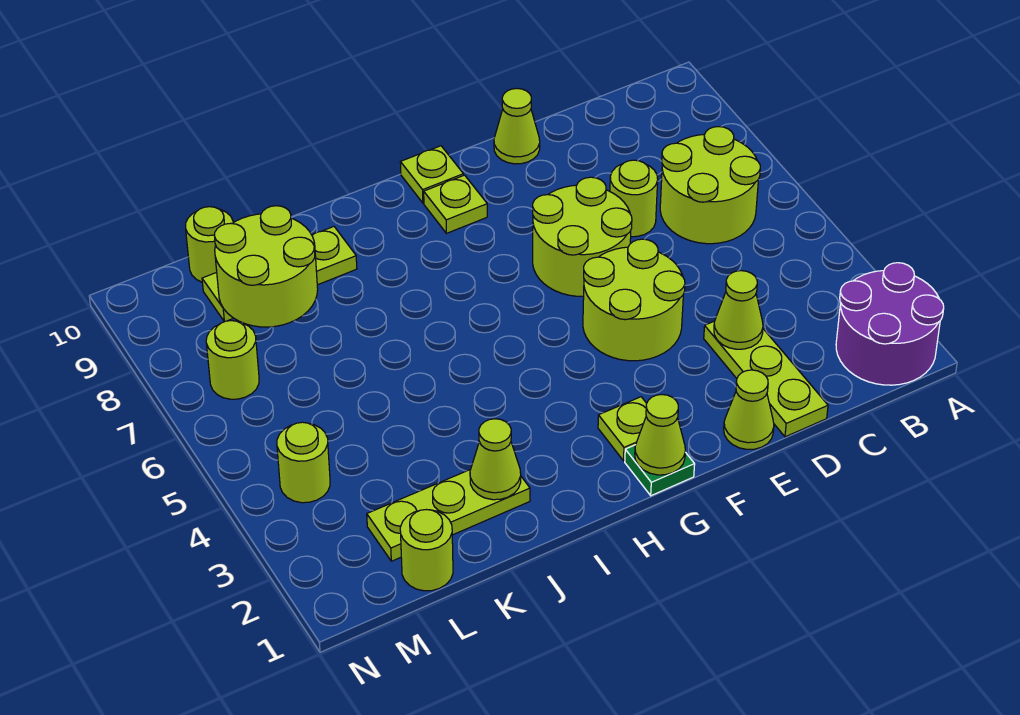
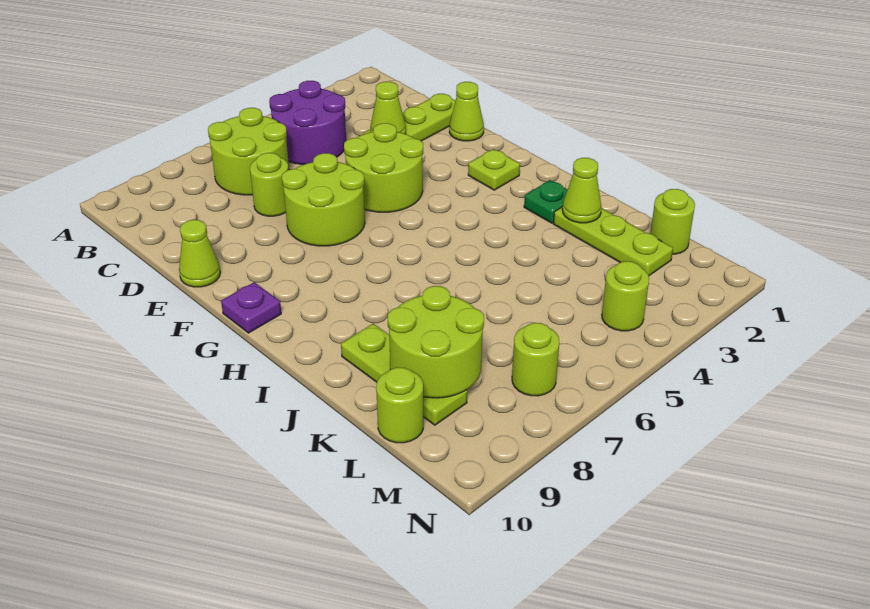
purple 2x2 round brick [836,263,944,385] -> purple 2x2 round brick moved to [269,81,346,165]
green 1x1 plate [625,445,695,496] -> green 1x1 plate moved to [524,180,567,223]
lime 1x1 cone [635,395,685,475] -> none
lime 1x1 plate [424,175,487,233] -> none
lime 1x1 plate [400,146,464,203] -> purple 1x1 plate [221,282,281,333]

